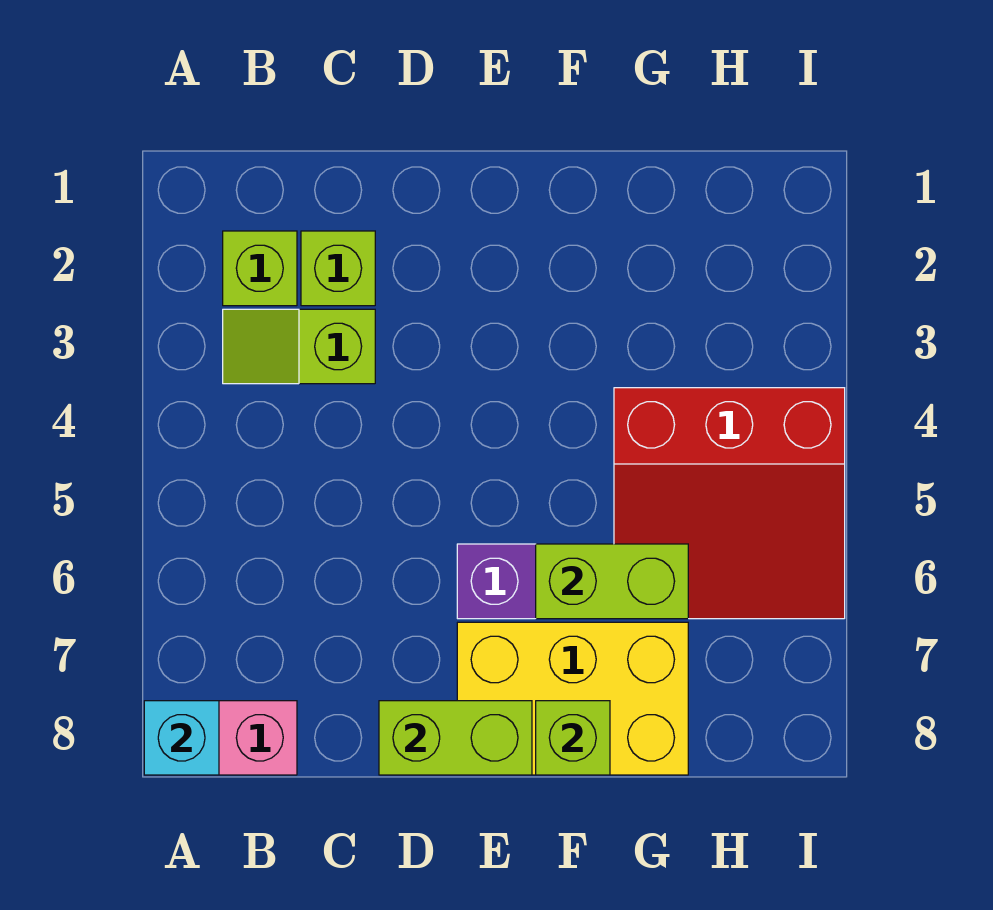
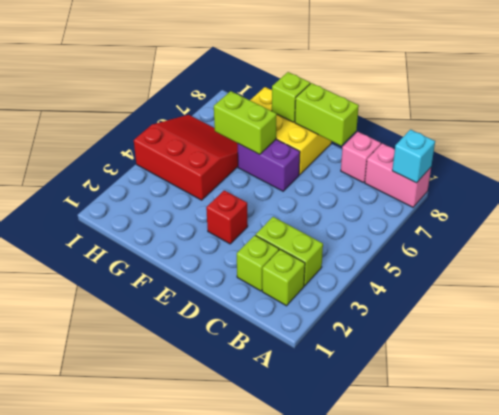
lime 1x2 slope [223,309,375,384] -> lime 1x2 brick [256,217,323,286]
none -> pink 1x1 brick [341,132,381,183]
none -> red 1x1 brick [206,190,248,244]

